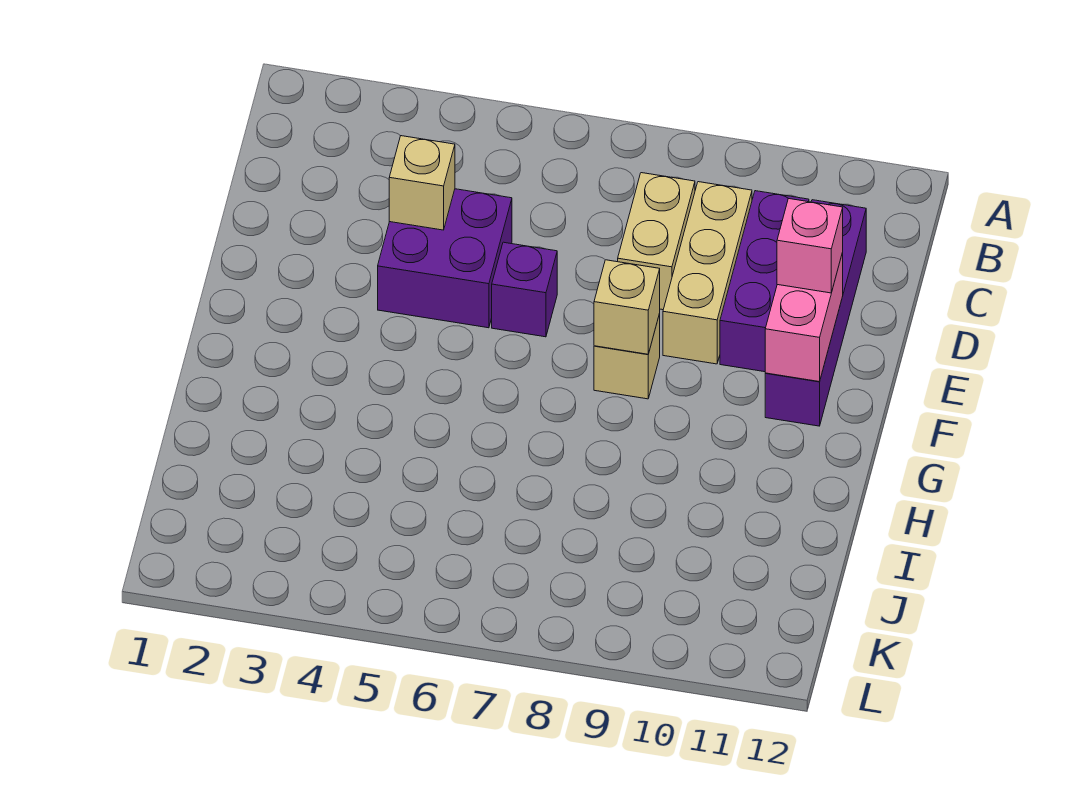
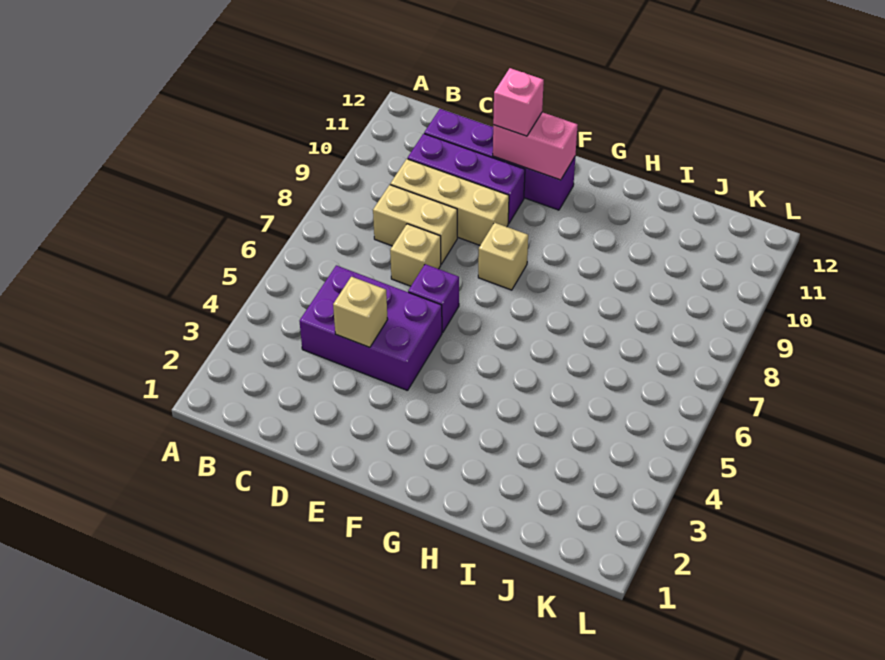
purple 2x2 brick [378,189,512,328] -> purple 2x3 brick [300,265,442,391]
tan 1x1 brick [594,260,660,354] -> tan 1x1 brick moved to [390,224,441,286]

